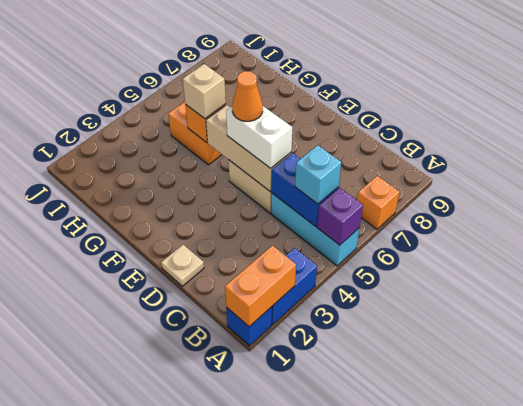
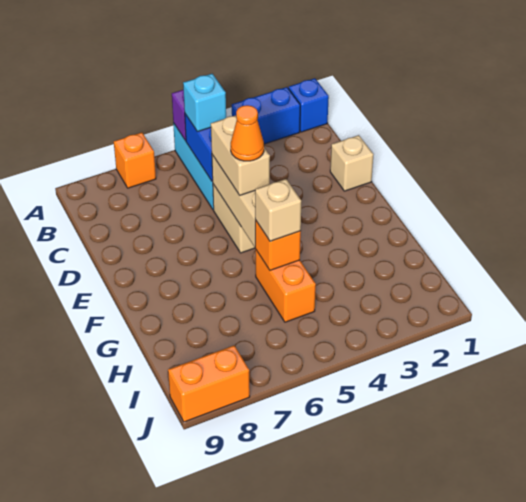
orange 1x2 brick [225,246,296,327] -> orange 1x2 brick moved to [168,345,250,422]
tan 1x1 plate [161,245,204,286] -> tan 1x1 brick [330,135,374,191]
white 1x2 brick [226,106,292,168] -> tan 1x2 brick [211,115,270,195]

